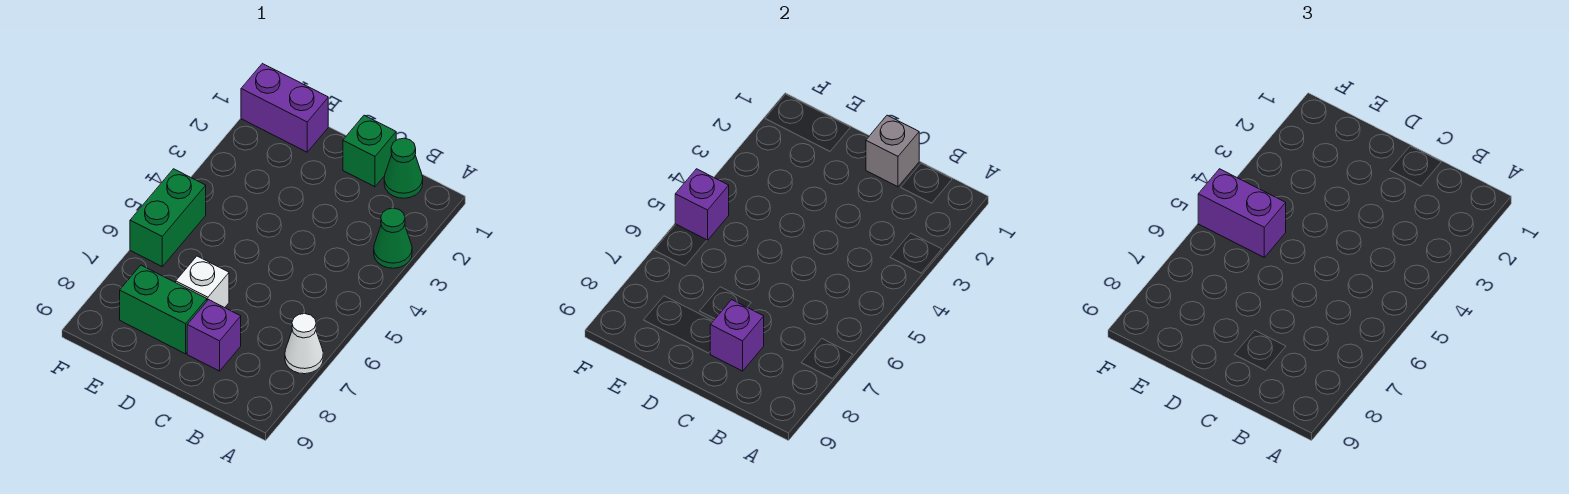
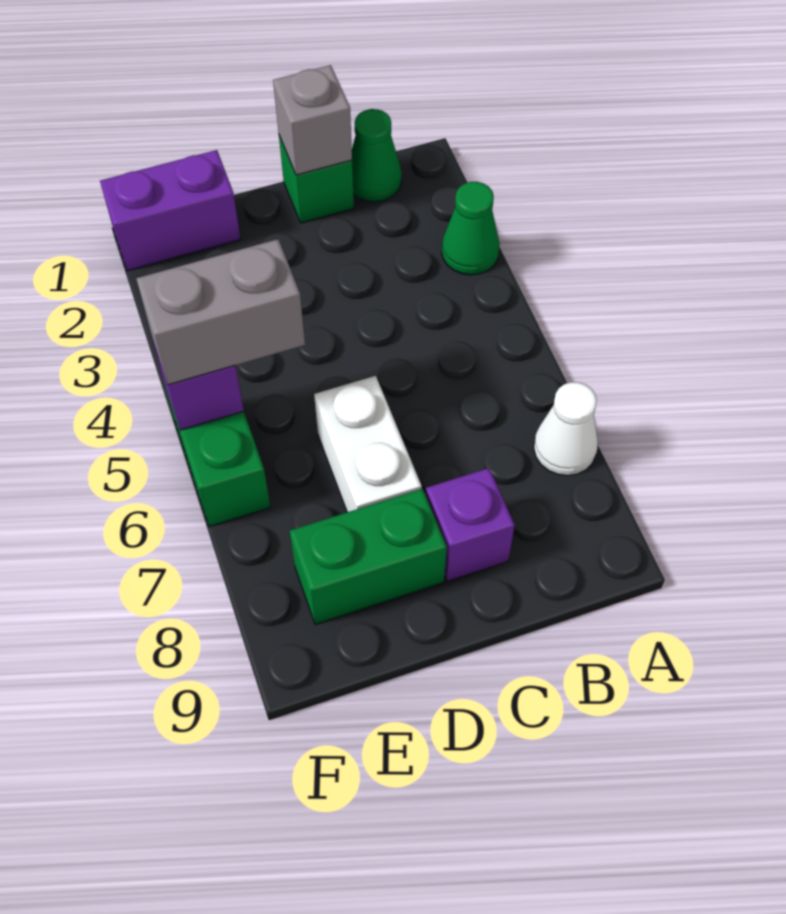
purple 1x1 brick [710,300,764,371] -> none
white 1x1 brick [176,256,229,308] -> white 1x2 brick [314,376,422,512]
purple 1x2 brick [1198,169,1286,257] -> grey 1x2 brick [136,239,305,385]

